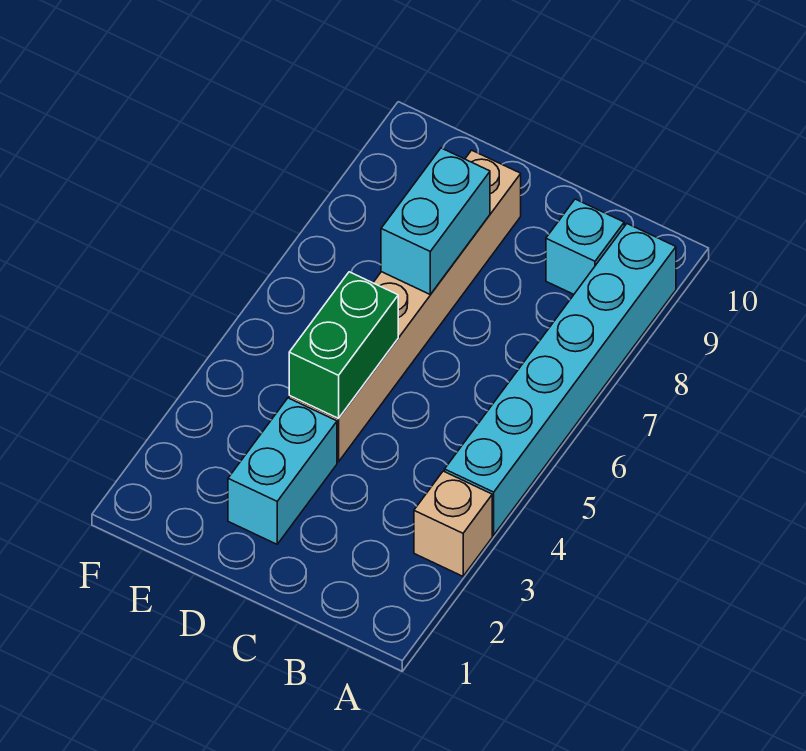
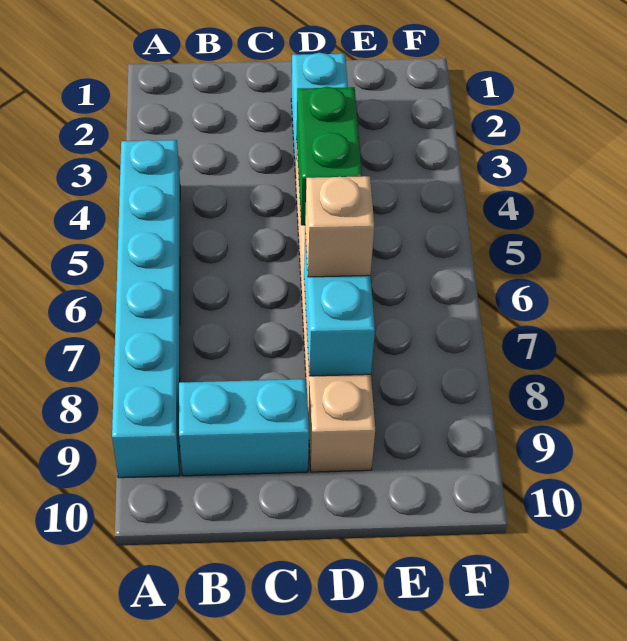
tan 1x1 brick [414,471,492,576] -> tan 1x1 brick moved to [305,176,374,277]
cyan 1x1 brick [546,199,624,294] -> cyan 1x2 brick [179,379,309,476]

